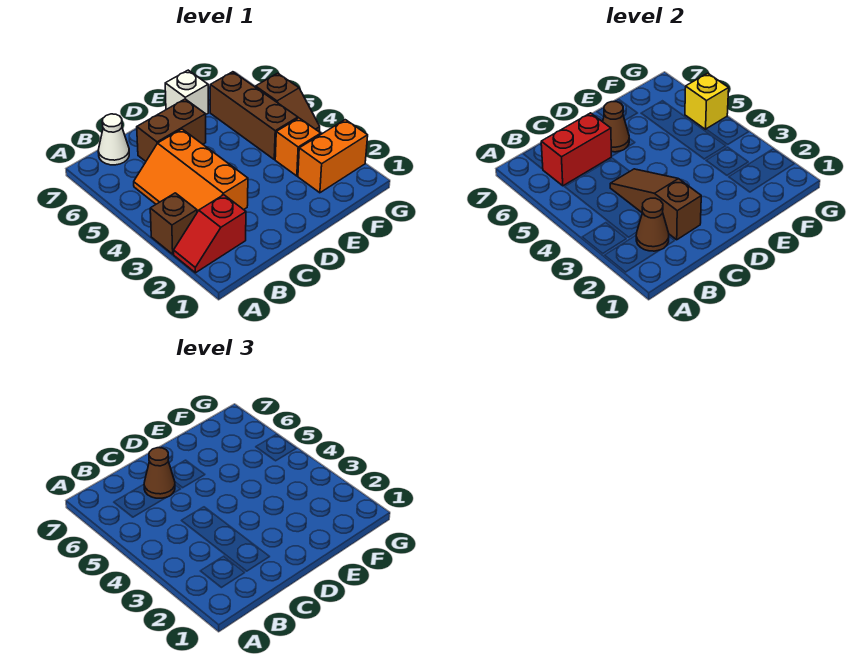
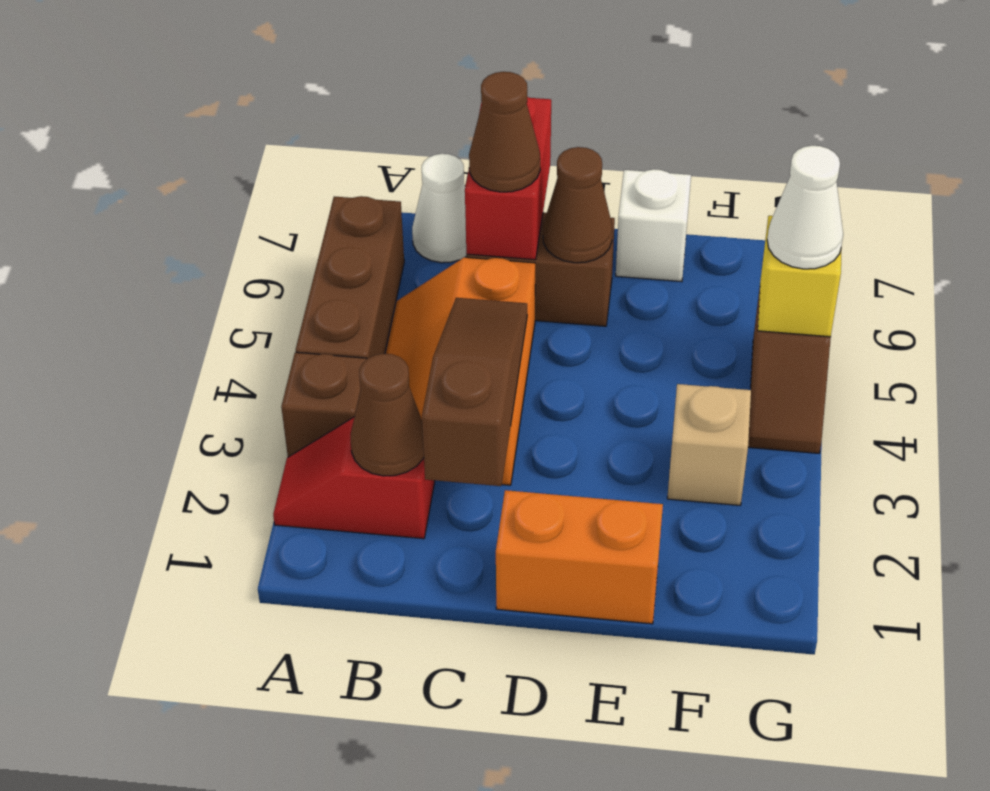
red 1x2 brick [541,113,611,186] -> red 1x2 brick turned to [465,97,551,260]
orange 1x2 brick [298,120,368,193] -> orange 1x2 brick moved to [496,490,663,624]
orange 1x1 brick [275,118,321,176] -> tan 1x1 brick [667,384,751,505]
brown 1x3 brick [210,72,298,159] -> brown 1x3 brick moved to [296,196,404,359]
none -> white 1x1 cone [767,146,843,269]

